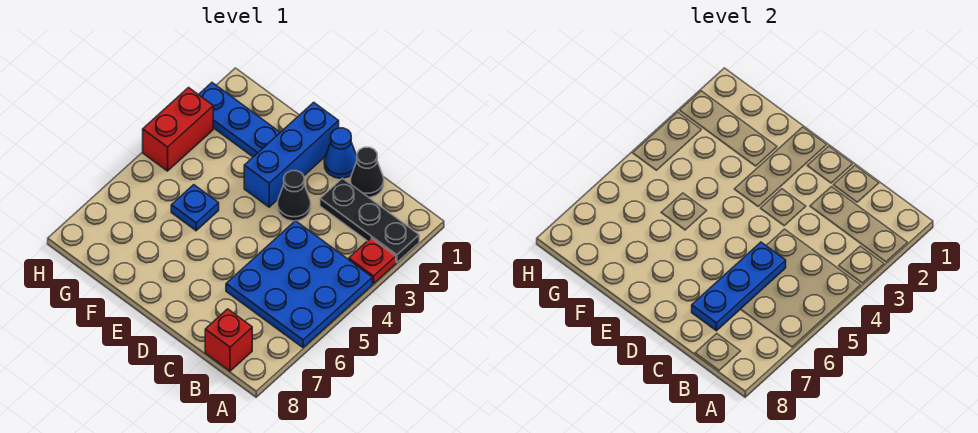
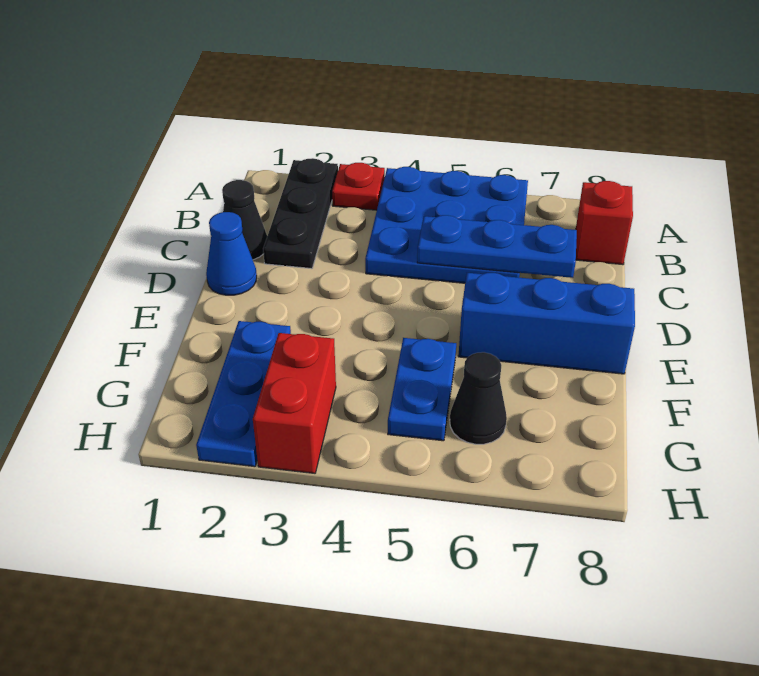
black 1x1 cone [277,171,311,221] -> black 1x1 cone moved to [450,352,507,444]
blue 1x3 brick [244,102,339,207] -> blue 1x3 brick moved to [458,273,635,374]
blue 1x1 plate [171,185,219,231] -> blue 1x2 plate [388,338,456,441]
red 1x2 brick [143,88,213,171] -> red 1x2 brick turned to [253,333,336,473]

